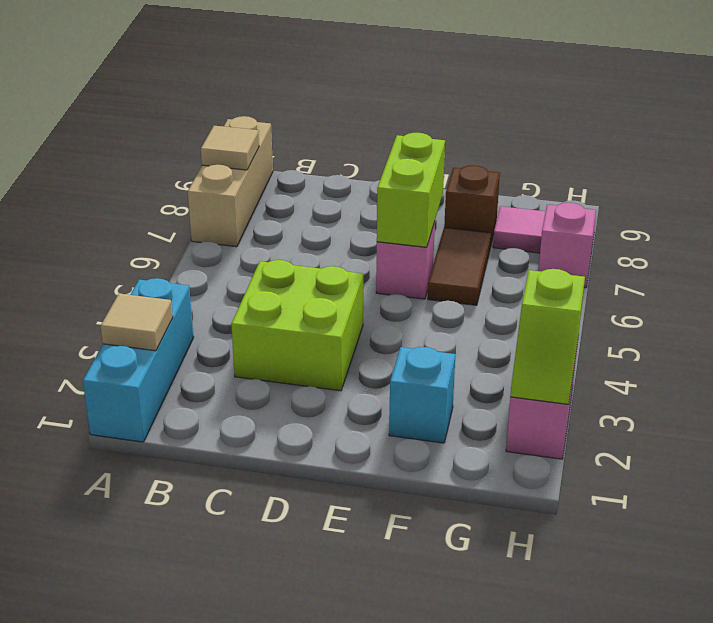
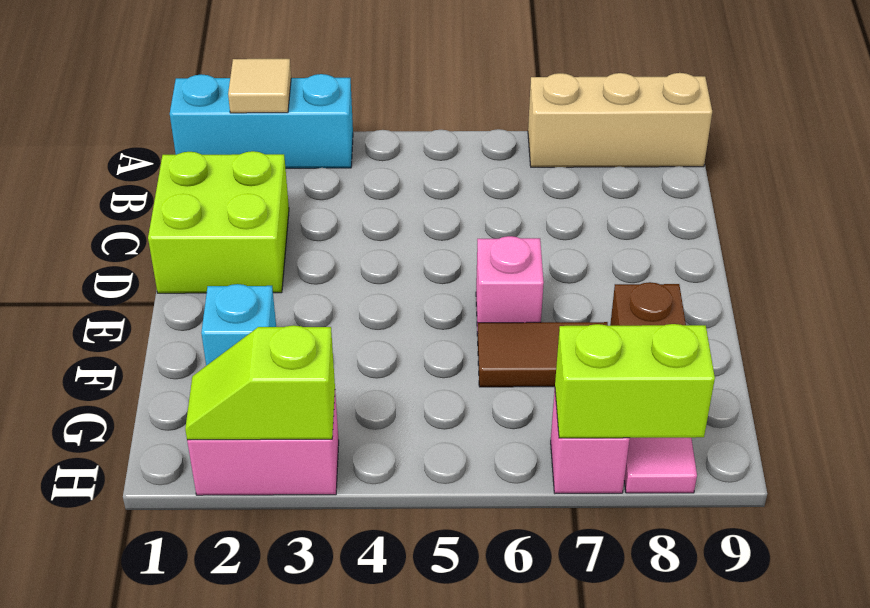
tan 1x1 tile [201,126,259,170] -> none
lime 2x2 brick [231,260,363,391] -> lime 2x2 brick moved to [148,151,289,293]
lime 1x2 brick [377,133,445,247] -> lime 1x2 brick moved to [555,324,715,438]

